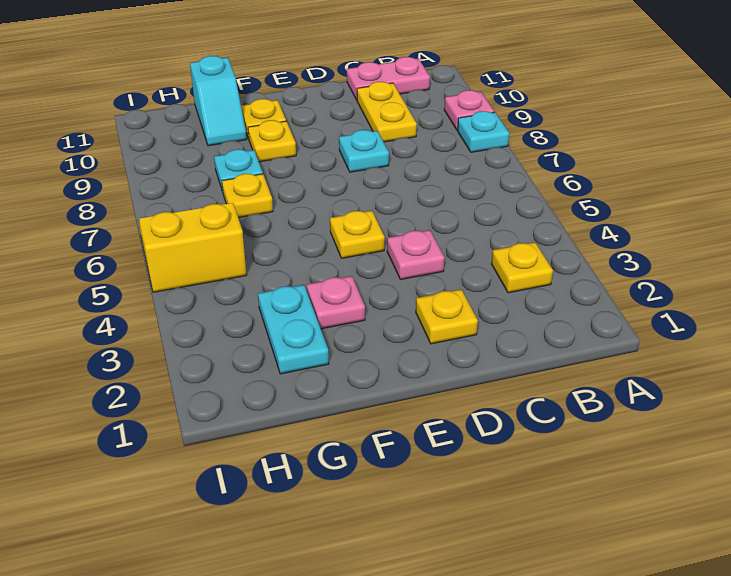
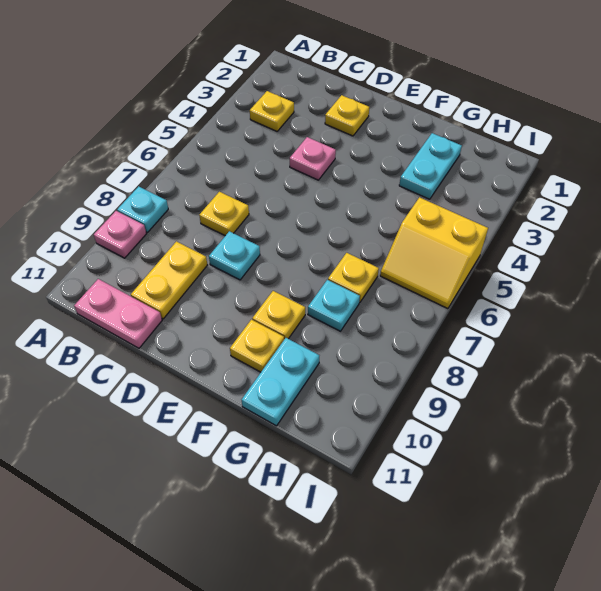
yellow 1x1 plate [330,211,385,258] -> yellow 1x1 plate moved to [199,192,249,236]
pink 1x1 plate [307,276,365,329] -> none
cyan 1x2 slope [190,56,247,146] -> cyan 1x2 plate [242,338,319,426]

